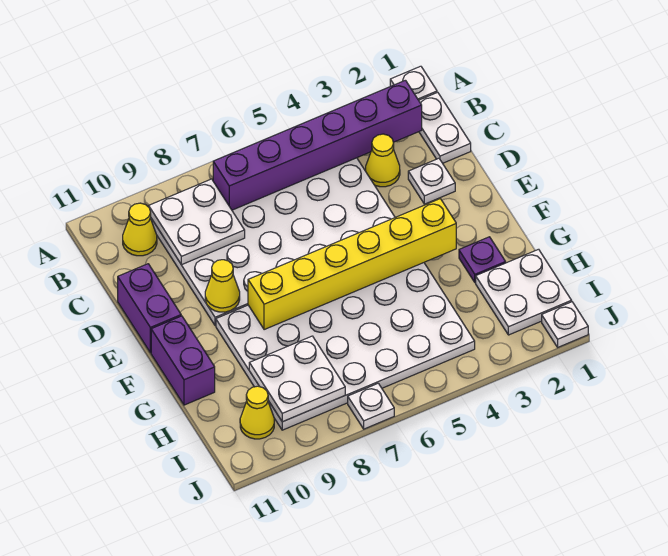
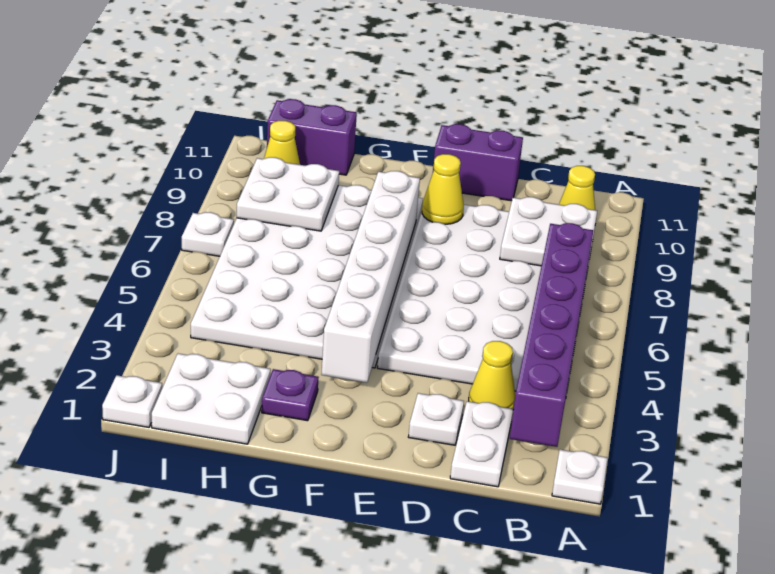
white 1x2 plate [419,92,471,163] -> white 1x2 plate turned to [450,401,513,487]
yellow 1x6 brick [248,199,456,330] -> white 1x6 brick [321,171,420,383]
purple 1x2 brick [151,316,215,405] -> purple 1x2 brick moved to [267,99,357,175]

